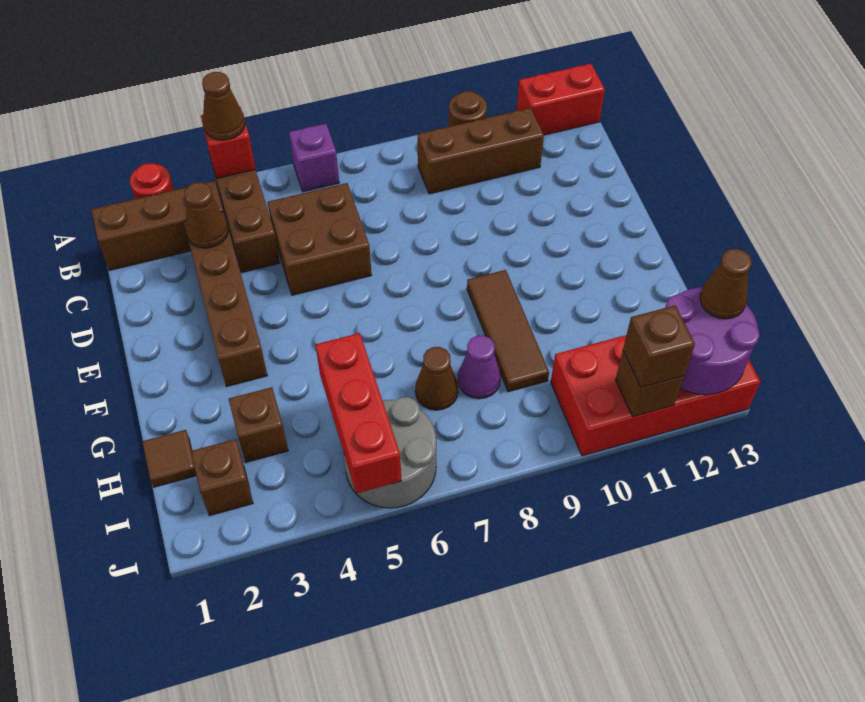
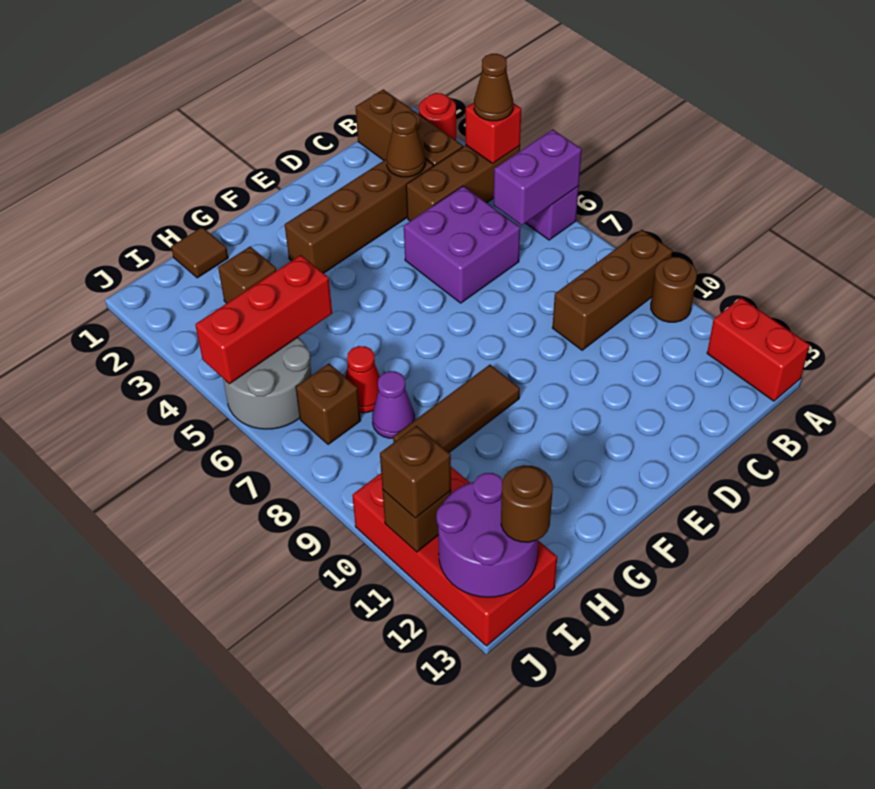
none -> purple 1x2 brick [494,129,582,225]
brown 1x3 brick [418,108,544,194] -> brown 1x3 brick turned to [552,230,672,350]
brown 2x2 brick [268,183,372,295] -> purple 2x2 brick [404,186,520,303]
brown 1x1 cone [415,347,458,410] -> red 1x1 cone [346,346,380,413]
brown 1x1 brick [191,439,253,516] -> brown 1x1 brick moved to [296,364,361,445]
brown 1x1 cone [700,249,752,319] -> brown 1x1 round brick [501,465,553,542]

